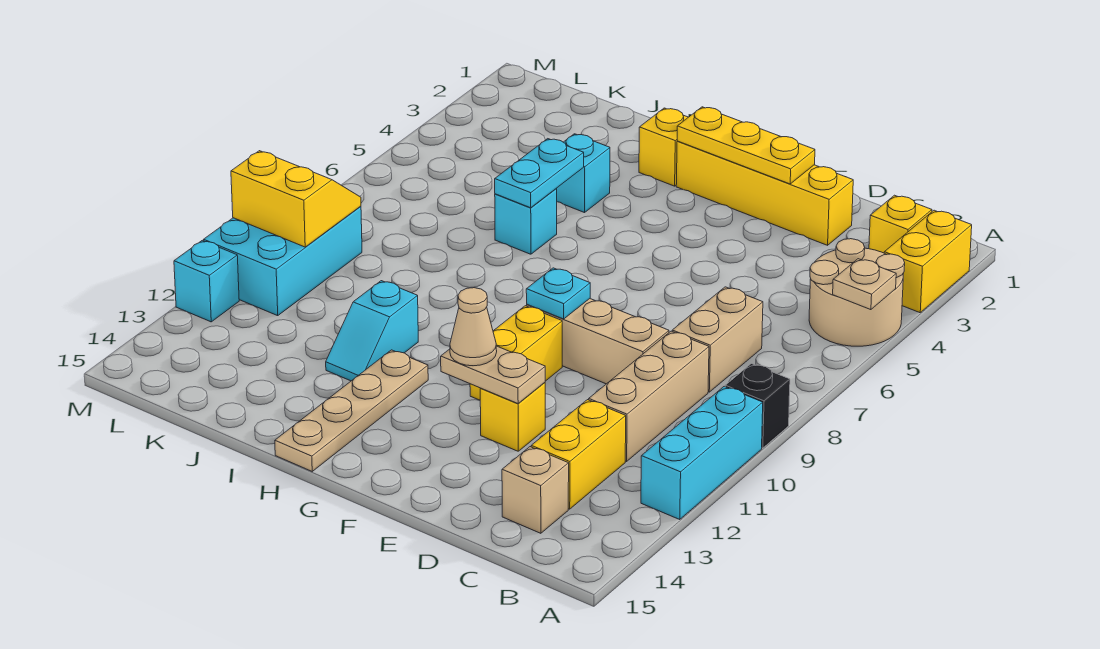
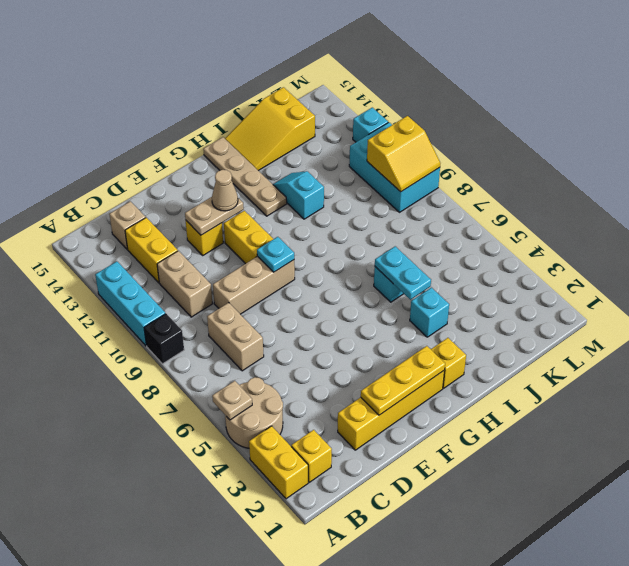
tan 1x3 brick [589,331,709,461] -> tan 1x2 brick [157,251,213,317]
none -> yellow 2x3 slope [225,87,315,171]

